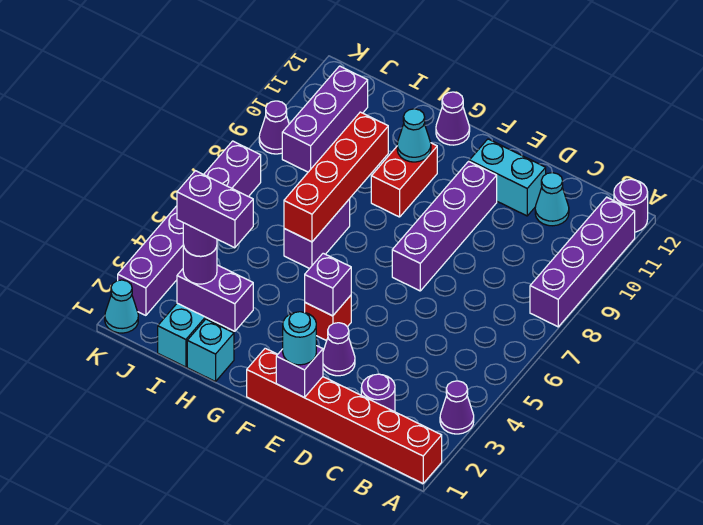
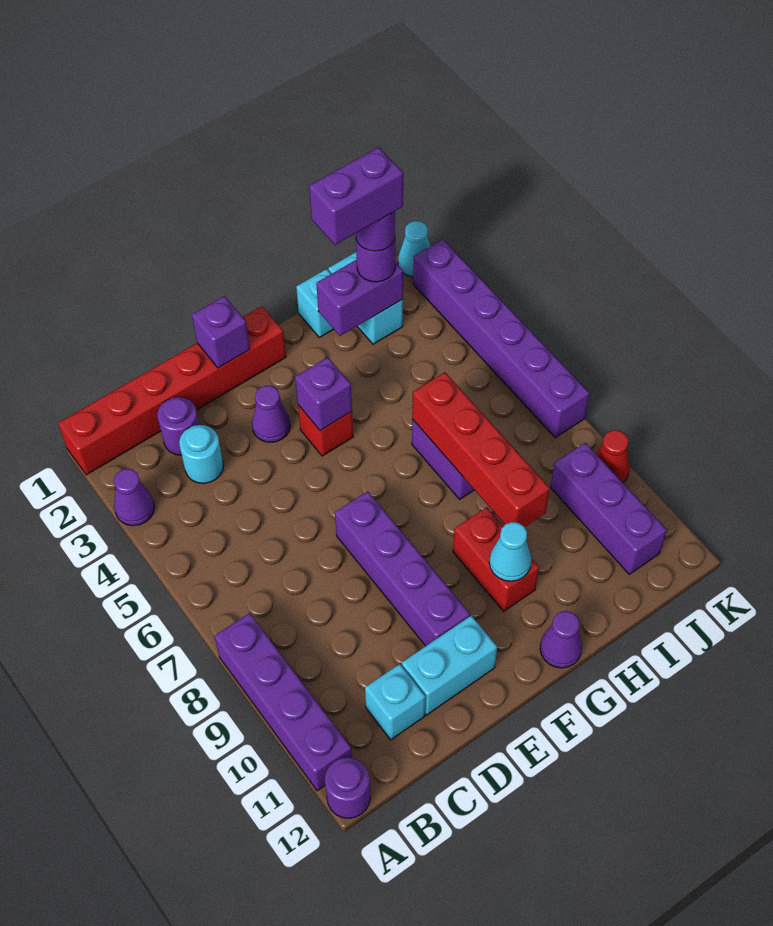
cyan 1x1 cone [535,173,569,226] -> cyan 1x1 brick [365,664,426,740]
cyan 1x1 round brick [283,312,316,365] -> cyan 1x1 round brick moved to [179,425,223,483]
purple 1x1 cone [259,101,289,154] -> red 1x1 cone [596,430,630,482]

